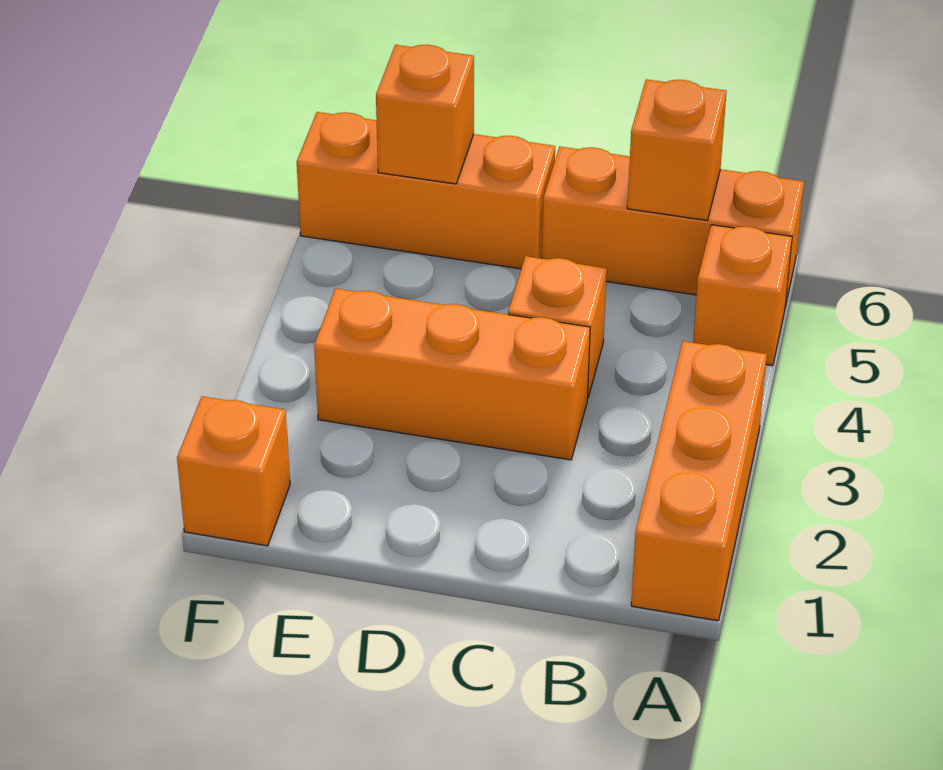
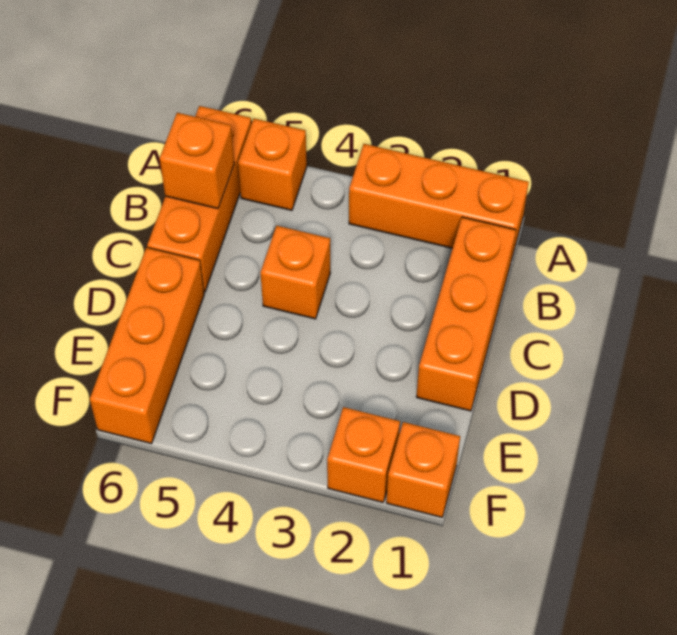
orange 1x3 brick [314,288,590,460] -> orange 1x3 brick moved to [416,217,516,411]
orange 1x1 brick [376,45,474,184] -> orange 1x1 brick moved to [327,407,400,502]

